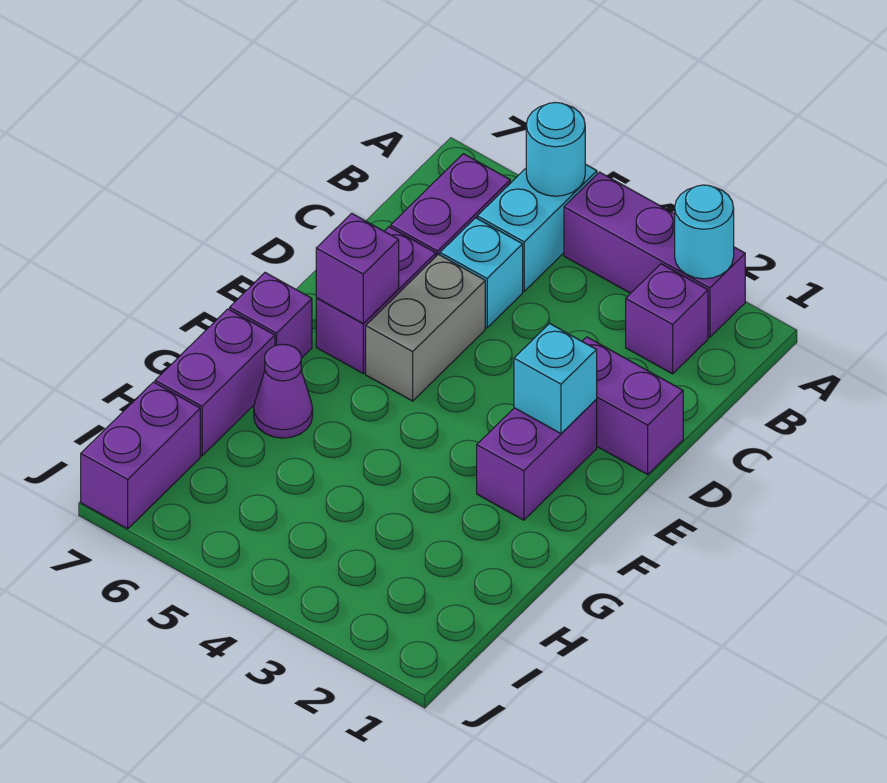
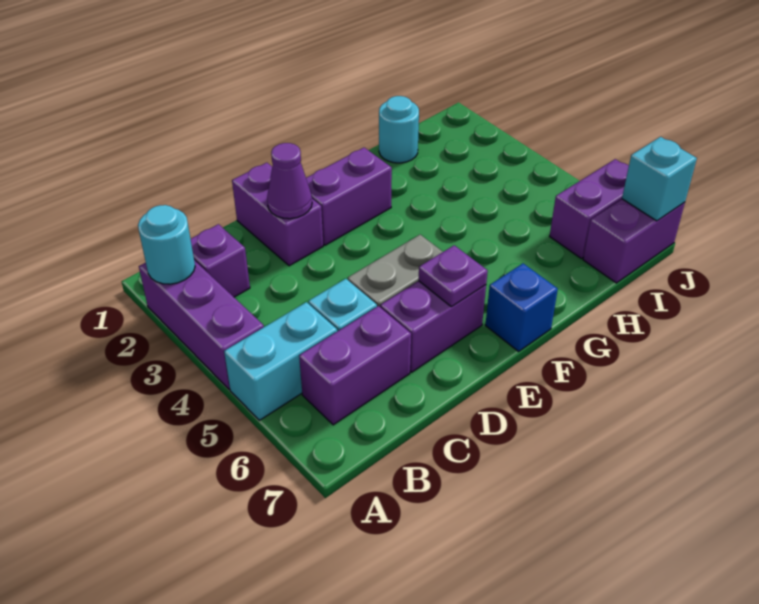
cyan 1x1 round brick [526,103,585,196] -> cyan 1x1 round brick moved to [379,96,419,163]
cyan 1x1 brick [514,323,597,434] -> cyan 1x1 brick moved to [622,137,697,221]
purple 1x1 brick [316,213,399,324] -> purple 1x1 plate [419,245,488,307]
purple 1x1 brick [230,273,312,358] -> blue 1x1 brick [485,263,558,351]
purple 1x1 cone [254,344,313,438] -> purple 1x1 cone moved to [267,143,312,219]
purple 1x2 brick [155,309,275,456] -> purple 1x2 brick moved to [550,159,629,258]

